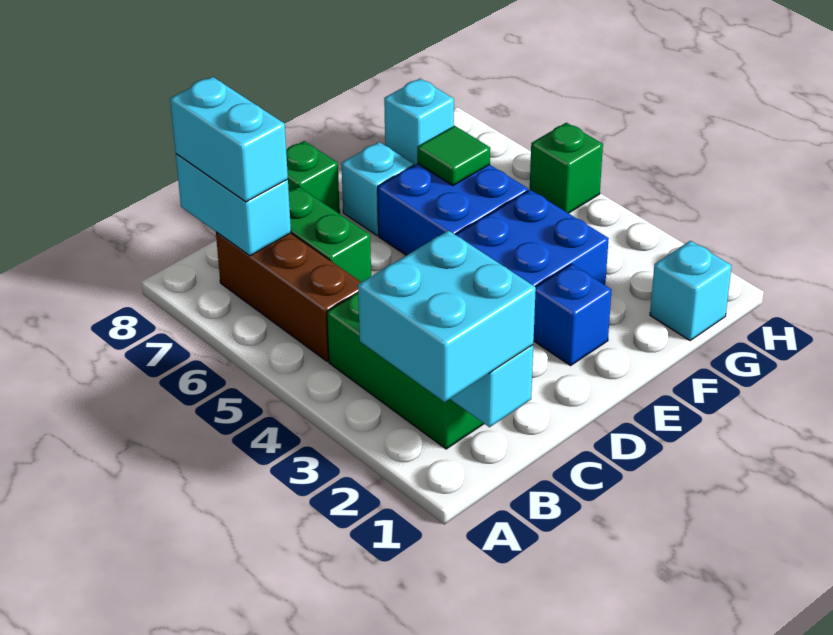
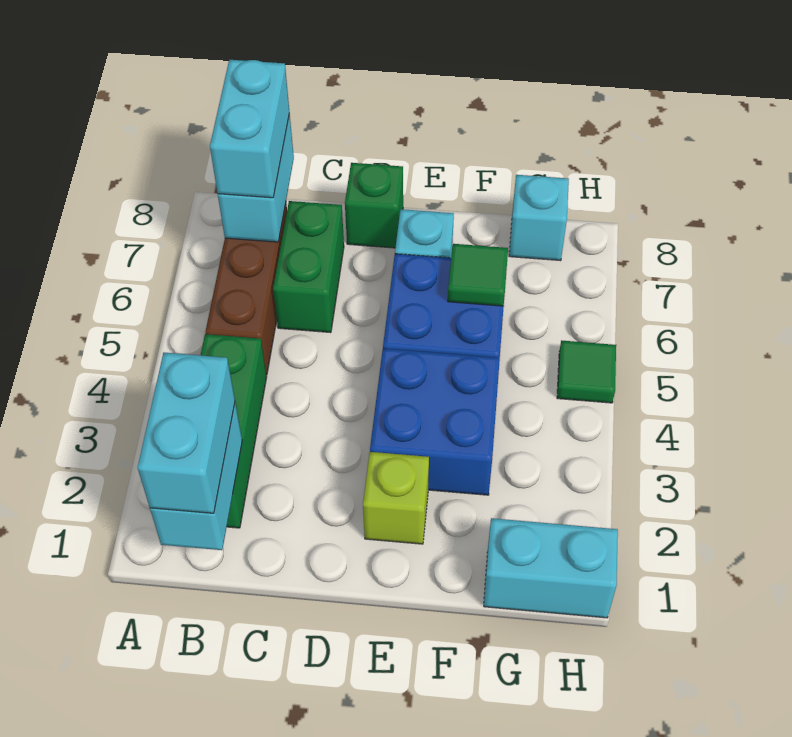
cyan 2x2 brick [358,231,536,402] -> cyan 1x2 brick [138,353,235,513]
blue 1x1 brick [534,264,612,366] -> lime 1x1 brick [363,452,429,544]
cyan 1x1 brick [650,241,732,341] -> cyan 1x2 brick [484,518,618,618]
green 1x1 brick [530,123,603,213] -> green 1x1 tile [557,340,616,403]

